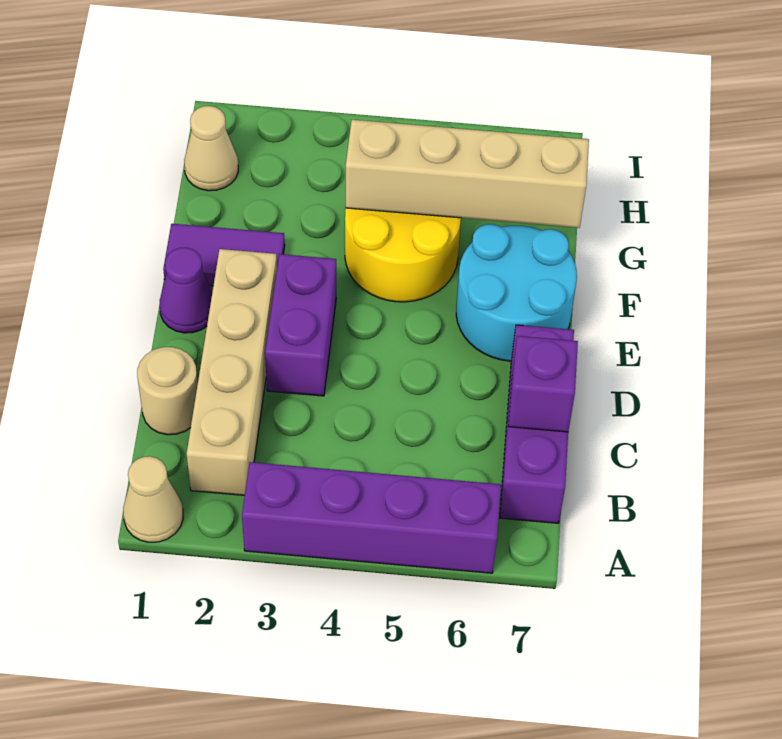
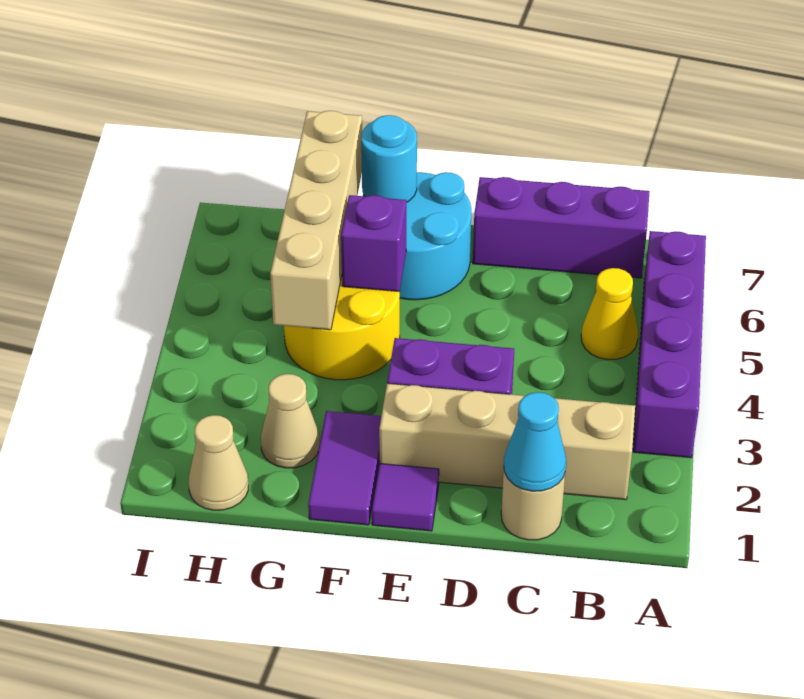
tan 1x1 cone [123,456,183,542] -> tan 1x1 cone moved to [261,374,319,468]
none -> yellow 1x1 cone [581,268,638,360]
none -> cyan 1x1 cone [504,392,566,491]
purple 1x1 brick [508,336,578,432] -> purple 1x1 brick moved to [341,195,406,291]
purple 1x1 cone [160,247,213,333] -> purple 1x1 tile [372,463,439,531]
none -> cyan 1x1 round brick [361,115,417,202]

